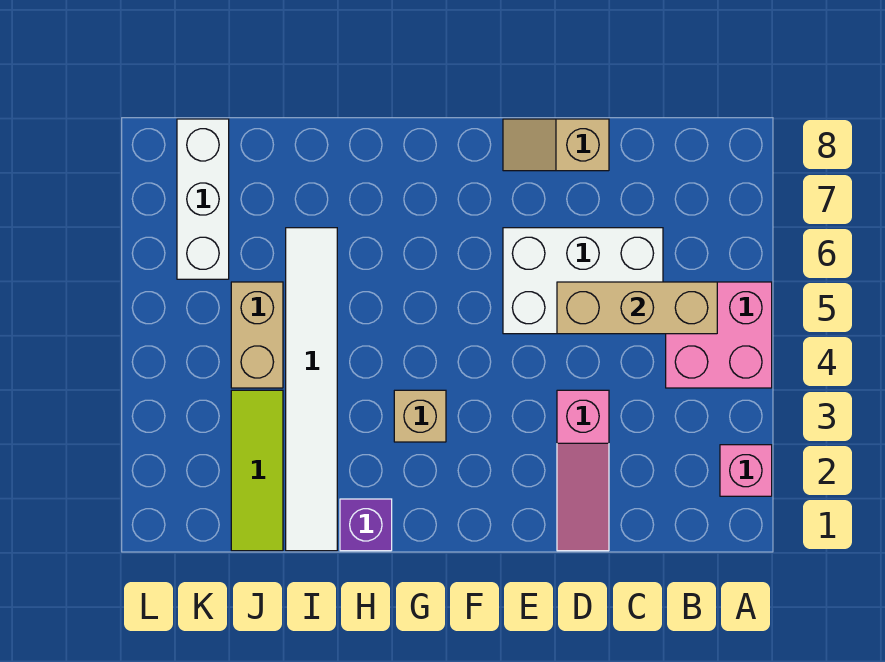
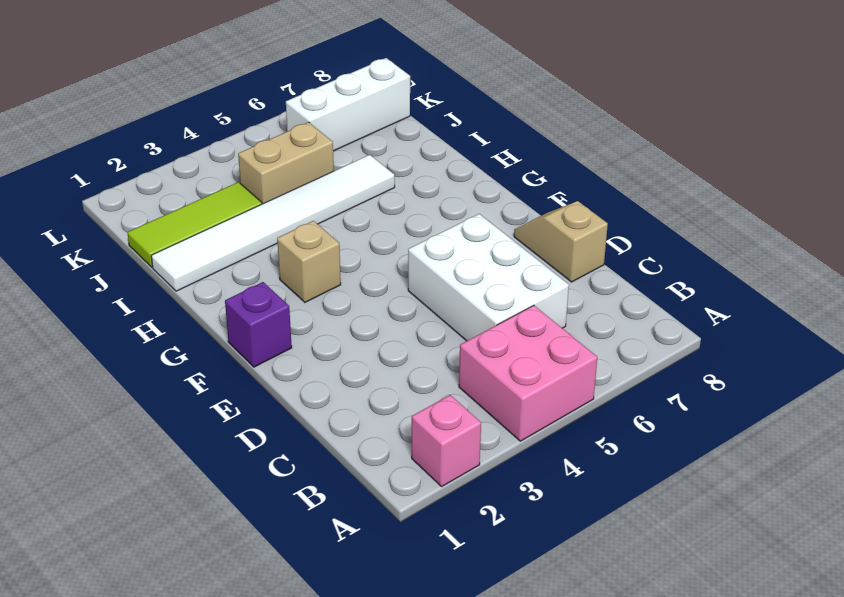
tan 1x3 brick [557,282,717,334] -> none
pink 1x3 slope [557,390,609,551] -> none
purple 1x1 brick [340,499,392,551] -> purple 1x1 brick moved to [225,282,292,367]

